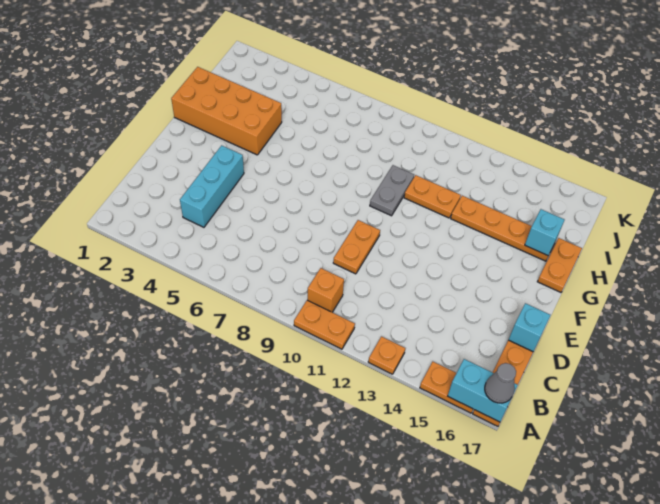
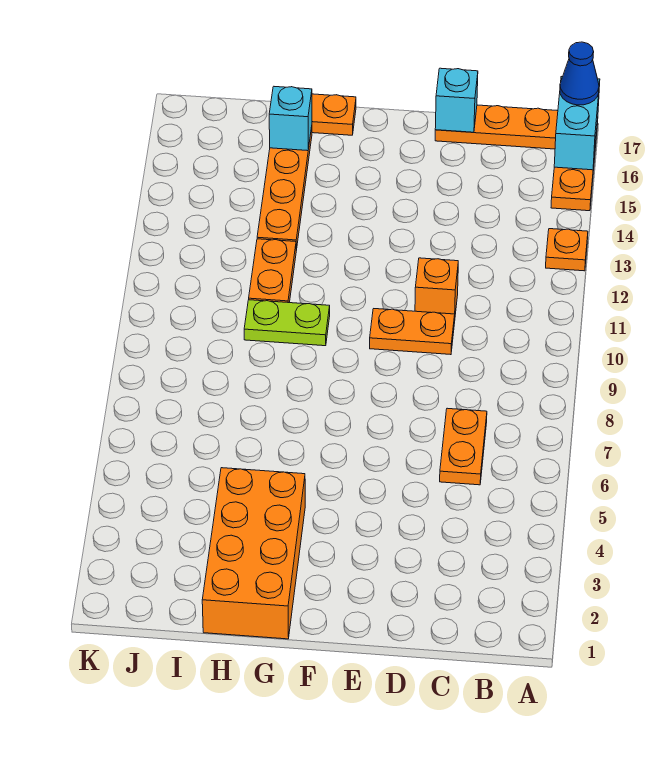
orange 1x2 plate [294,300,355,349] -> orange 1x2 plate moved to [440,408,487,485]
grey 1x1 cone [485,363,516,403] -> blue 1x1 cone [560,42,599,105]
orange 1x1 brick [308,268,344,312] -> orange 1x1 brick moved to [415,258,458,323]
cyan 1x3 brick [180,145,244,227] -> none
grey 1x2 plate [370,165,414,216] -> lime 1x2 plate [244,300,330,346]

